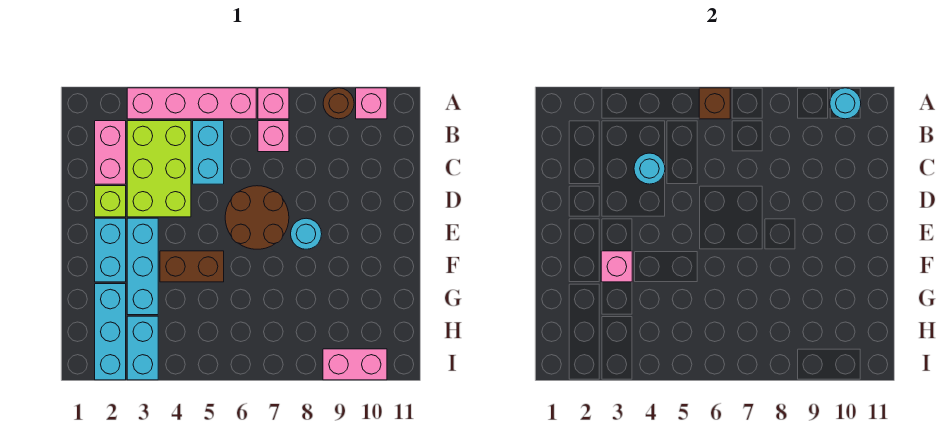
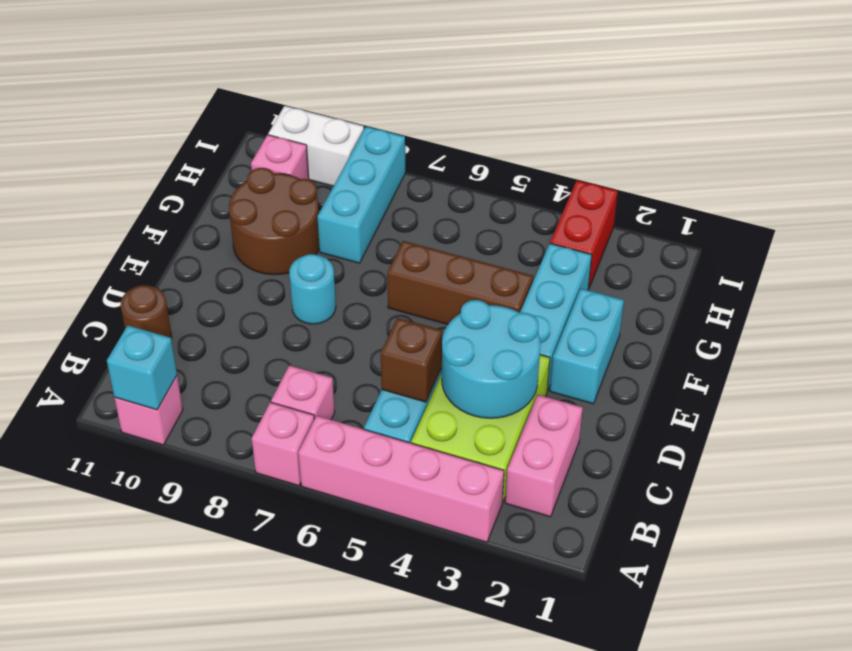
brown 1x1 brick [699,88,730,119] -> brown 1x1 brick moved to [381,318,442,402]
brown 1x1 round brick [323,88,354,119] -> brown 1x1 round brick moved to [121,285,172,339]
cyan 1x1 round brick [830,88,861,119] -> cyan 1x1 brick [107,326,177,410]
cyan 1x1 round brick [634,153,665,184] -> cyan 2x2 round brick [441,300,541,418]
lime 1x1 brick [95,186,126,217] -> none
brown 2x2 round brick [225,186,289,249] -> brown 2x2 round brick moved to [229,168,319,275]
pink 1x1 brick [601,251,632,282] -> pink 1x1 brick moved to [251,135,309,179]
brown 1x2 brick [160,251,224,282] -> brown 1x3 brick [387,241,533,324]
cyan 1x3 brick [95,284,126,380] -> cyan 1x3 brick moved to [317,127,405,263]
cyan 1x2 brick [127,316,158,380] -> red 1x2 brick [550,180,618,289]
pink 1x2 brick [323,349,387,380] -> white 1x2 brick [268,106,364,186]

